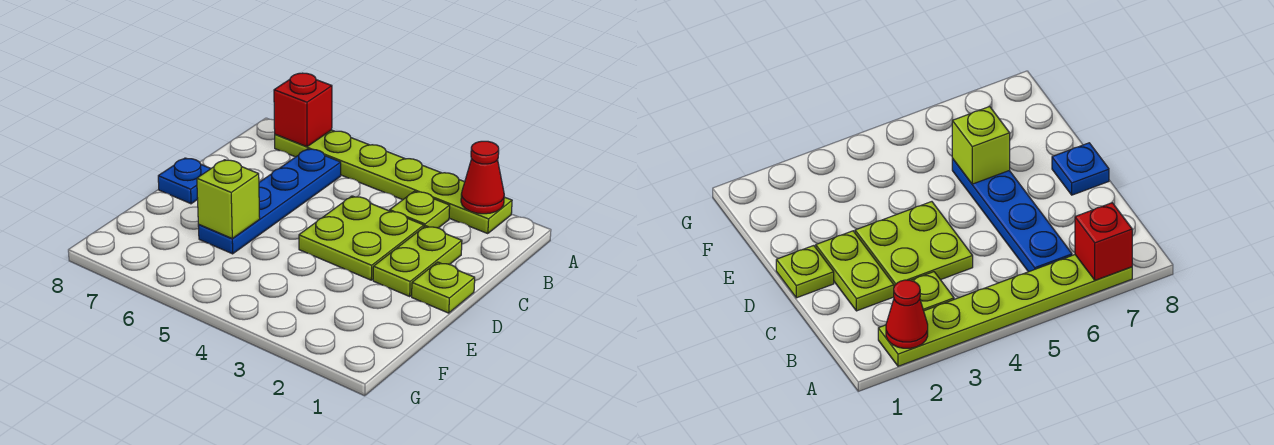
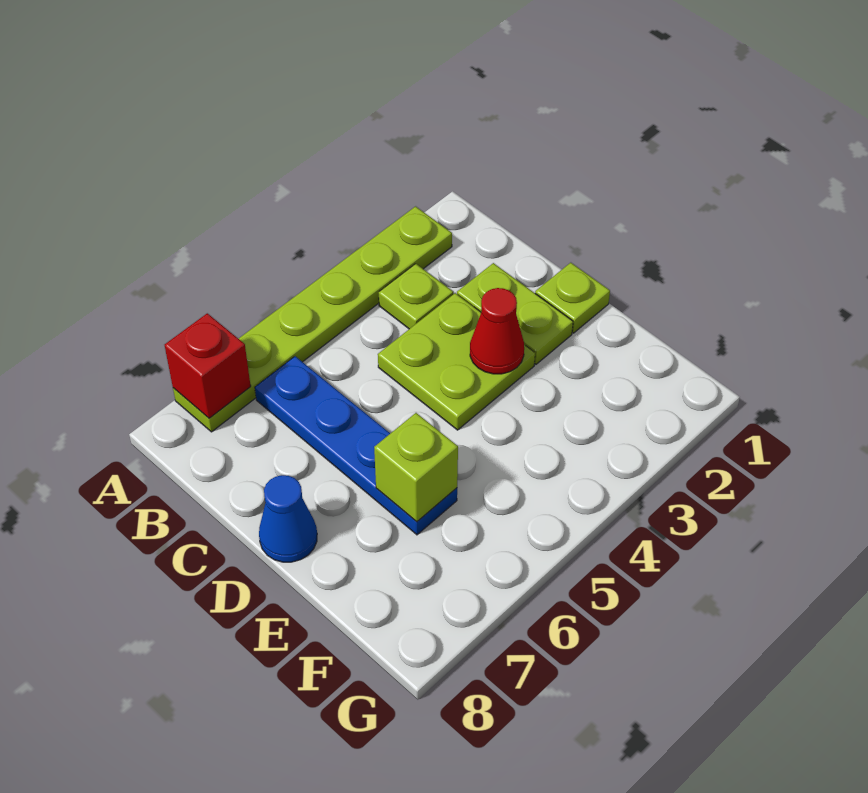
red 1x1 cone [461,141,504,214] -> red 1x1 cone moved to [470,288,524,374]
blue 1x1 plate [158,158,211,204] -> blue 1x1 cone [259,475,317,562]

